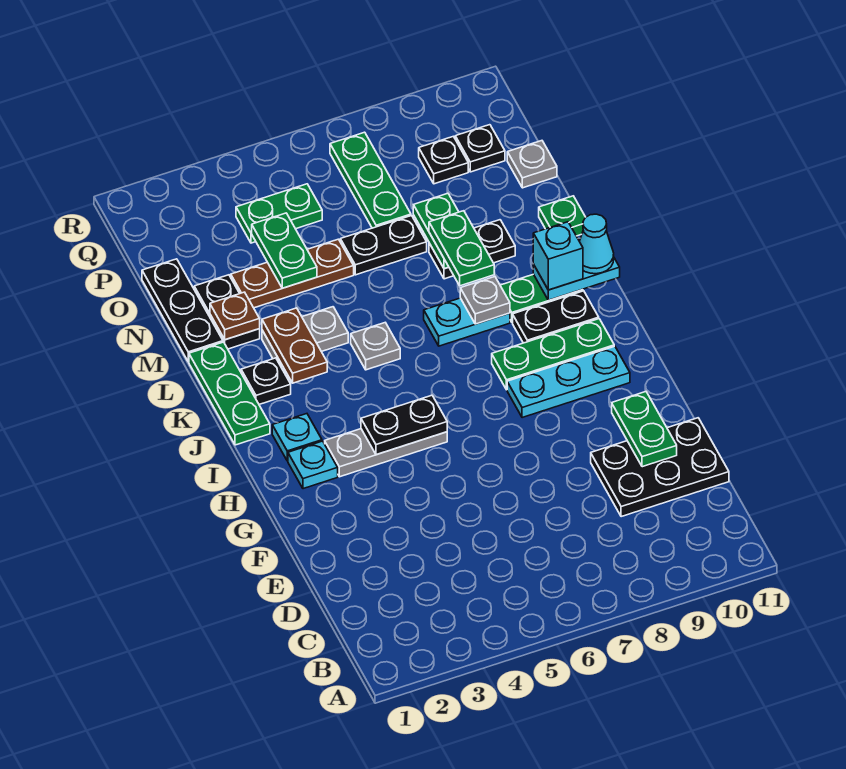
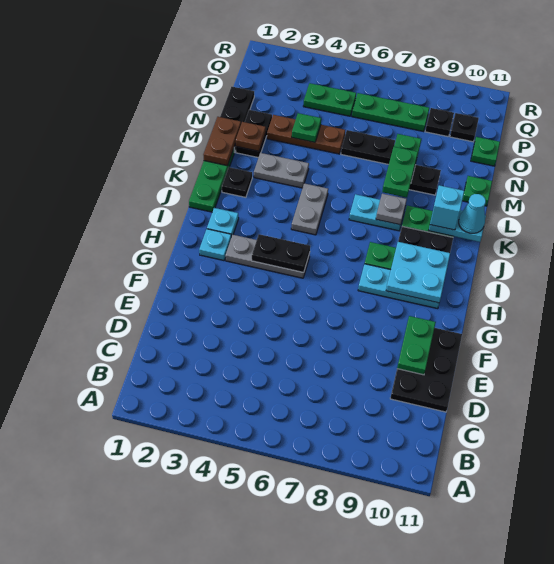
black 2x3 plate [591,418,729,517] -> black 2x3 plate turned to [390,328,462,412]
none -> cyan 2x2 plate [386,242,450,303]
brown 1x2 plate [262,308,327,383] -> brown 1x2 plate moved to [203,117,241,166]
grey 1x1 plate [351,323,400,370] -> grey 1x2 plate [291,183,328,235]
green 1x2 plate [252,213,317,288] -> green 1x1 plate [292,113,321,142]
green 1x3 plate [330,132,411,228] -> green 1x3 plate turned to [352,93,429,132]
grey 1x1 plate [507,141,557,188] -> green 1x1 plate [471,137,500,166]

